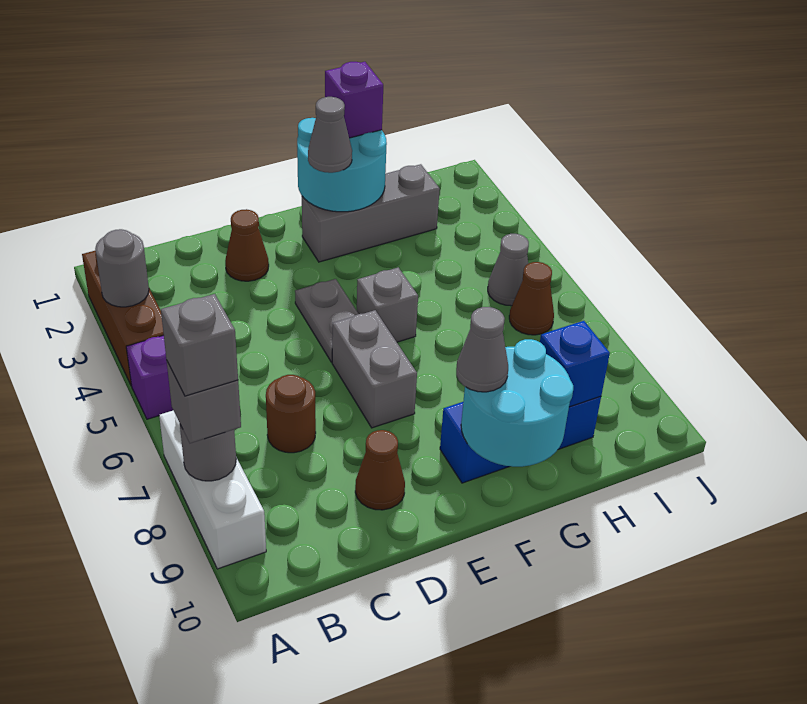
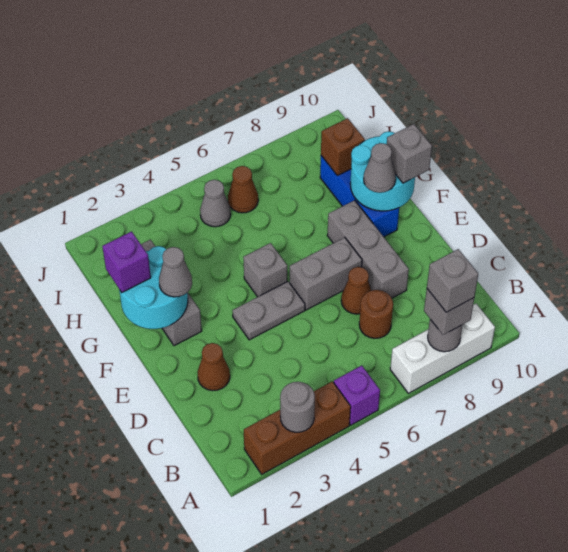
none -> grey 1x3 brick [327,200,409,298]
brown 1x1 cone [355,430,405,510] -> brown 1x1 cone moved to [341,267,371,314]
none -> grey 1x1 brick [387,124,432,183]
blue 1x1 brick [540,321,610,407] -> brown 1x1 brick [321,118,365,176]

